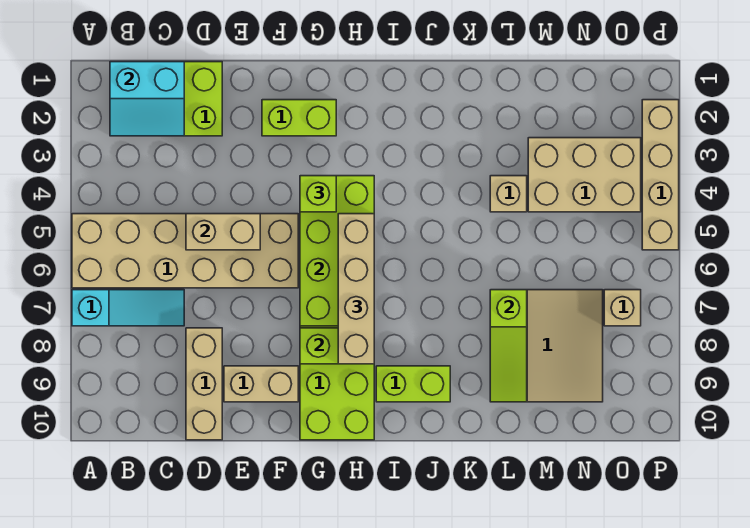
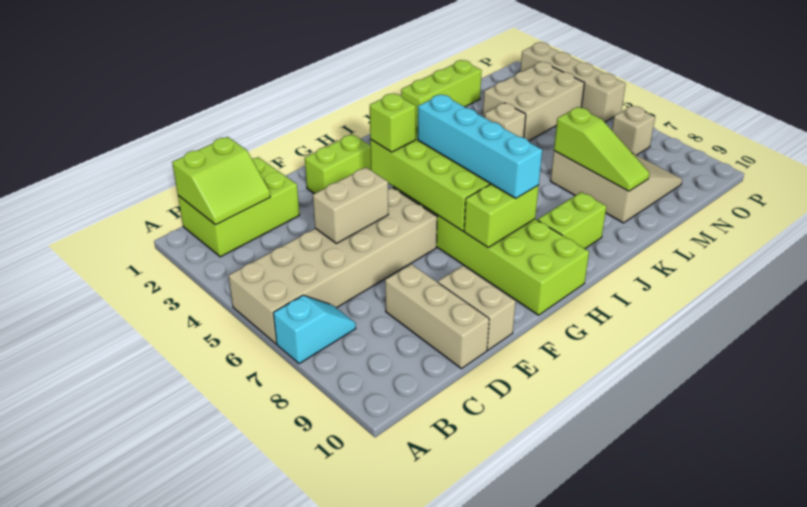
cyan 1x3 slope [72,290,184,326] -> cyan 1x2 slope [273,295,356,364]
cyan 2x2 slope [110,62,184,136] -> lime 2x2 slope [172,137,270,225]
tan 1x2 brick [224,366,298,402] -> tan 1x2 brick turned to [438,266,516,350]
tan 1x4 brick [338,214,374,364] -> cyan 1x4 brick [418,95,542,198]
none -> lime 1x3 brick [401,60,482,116]

